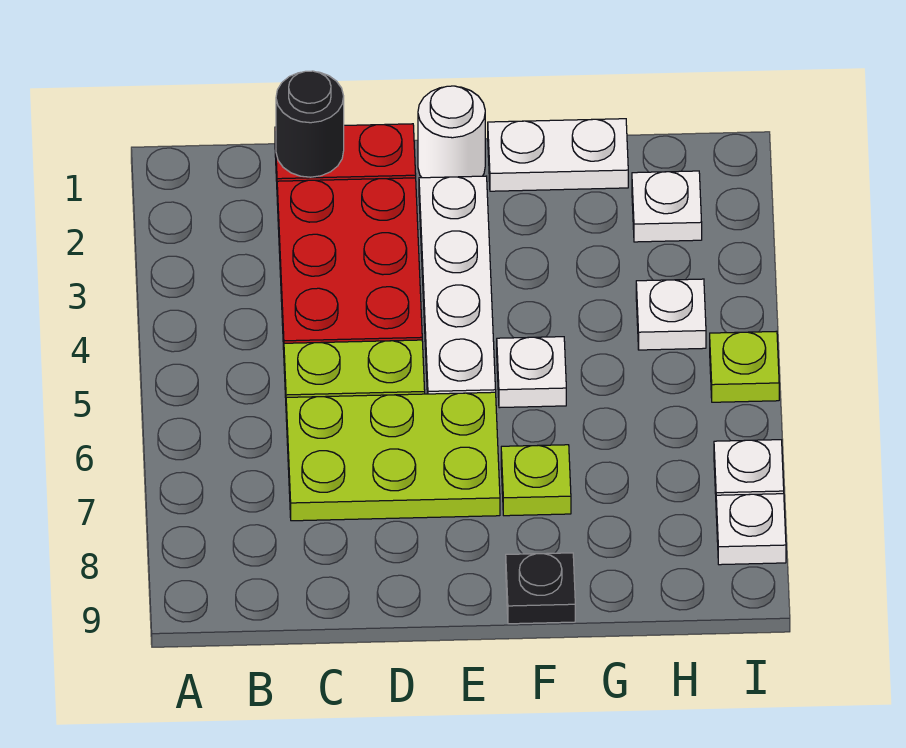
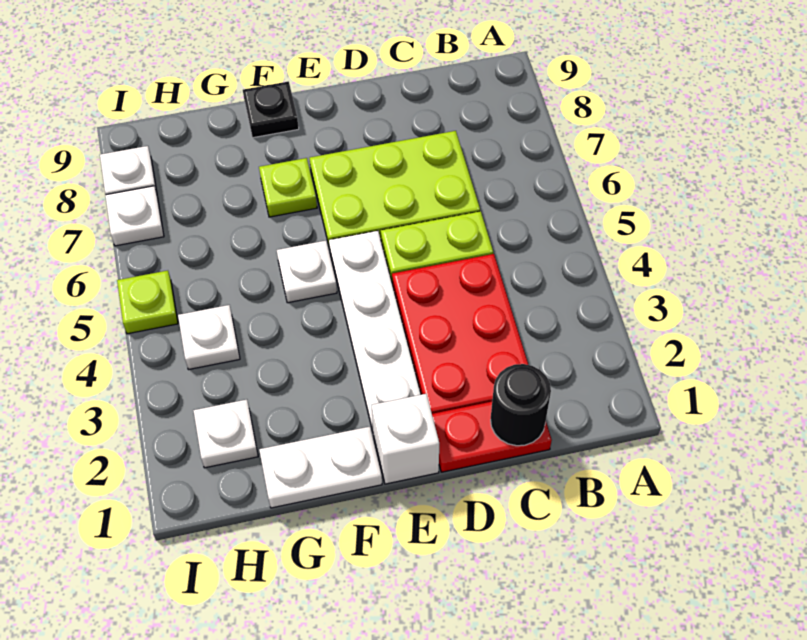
white 1x1 round brick [418,86,485,178] -> white 1x1 brick [372,394,439,484]

